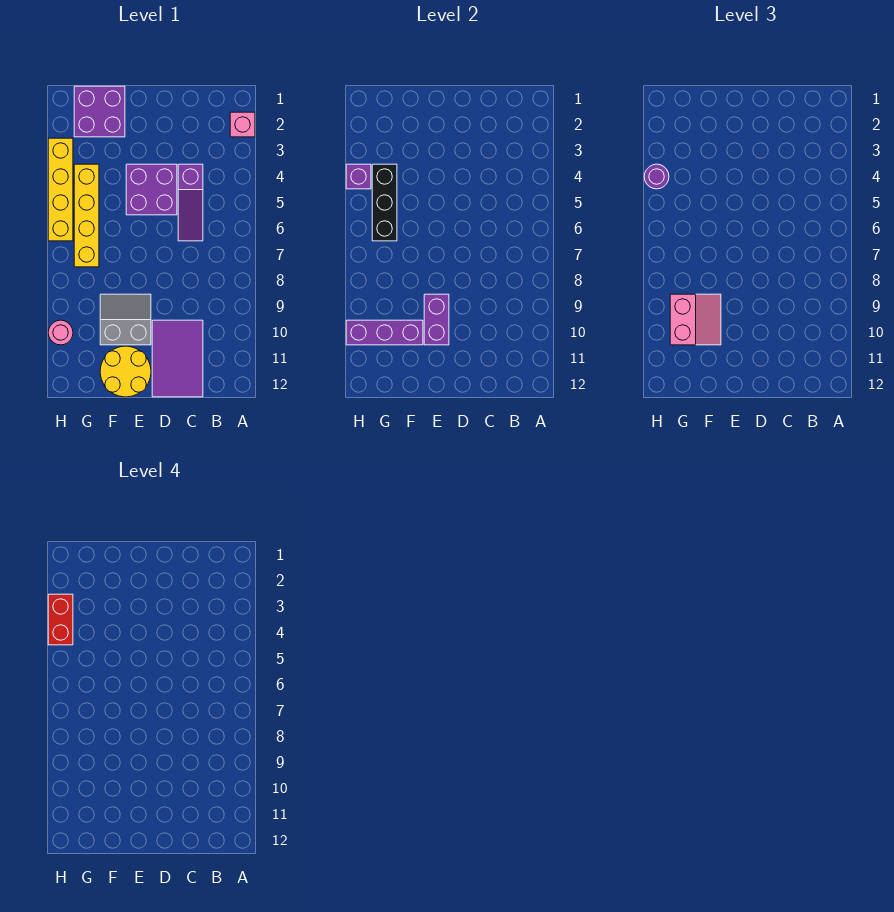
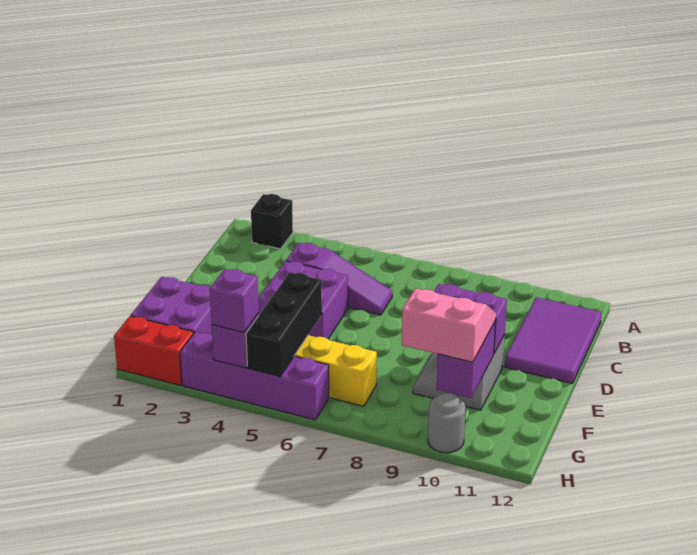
pink 1x1 brick [230,112,255,137] -> black 1x1 brick [251,194,293,249]
purple 2x3 tile [152,320,203,397] -> purple 2x3 tile turned to [505,297,602,383]
yellow 2x2 round brick [100,346,151,397] -> none
purple 1x3 brick [346,320,423,345] -> purple 1x2 brick [437,321,496,398]
black 1x3 brick [372,164,397,241] -> black 1x3 brick turned to [246,272,322,377]
yellow 1x4 brick [48,138,73,241] -> purple 1x4 brick [180,332,329,420]
red 1x2 brick [48,594,73,645] -> red 1x2 brick moved to [114,316,194,385]
purple 1x1 round brick [644,164,669,189] -> purple 1x1 brick [210,269,259,332]
pink 1x1 round brick [48,320,73,345] -> grey 1x1 round brick [428,393,466,453]

